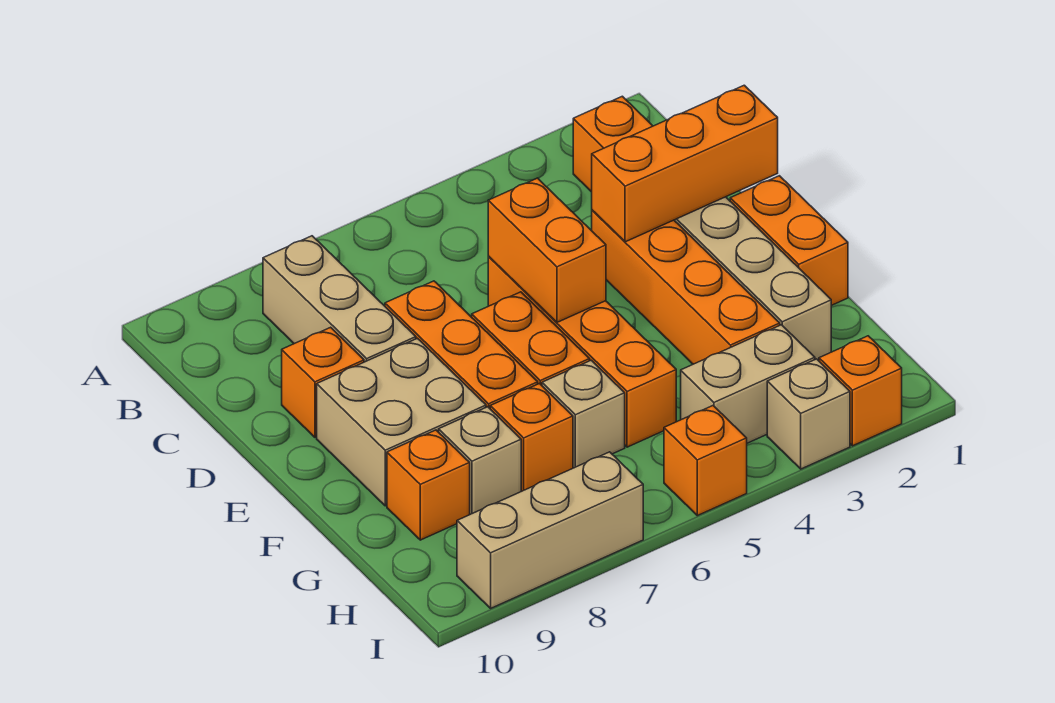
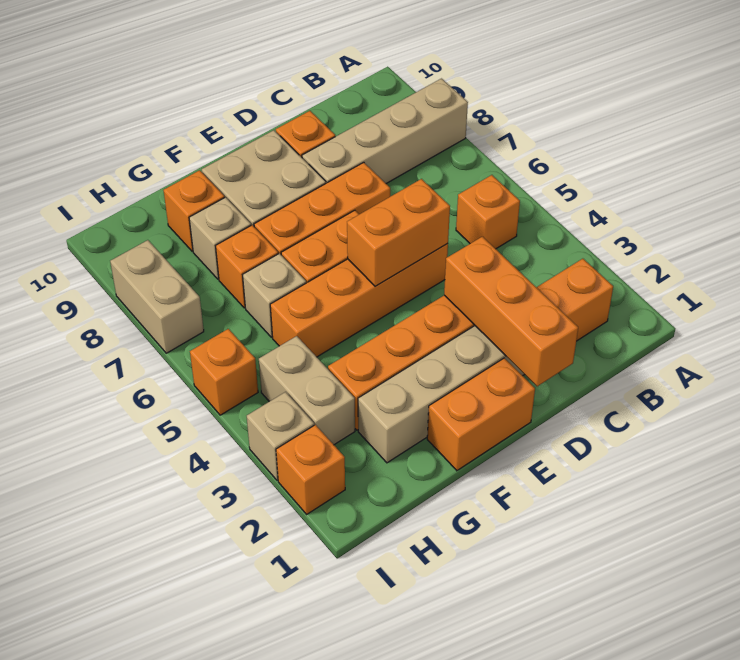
none -> orange 1x1 brick [456,175,520,249]
tan 1x3 brick [263,236,416,362] -> tan 1x4 brick [302,79,468,184]
tan 1x3 brick [457,452,643,608] -> tan 1x2 brick [110,240,204,353]

